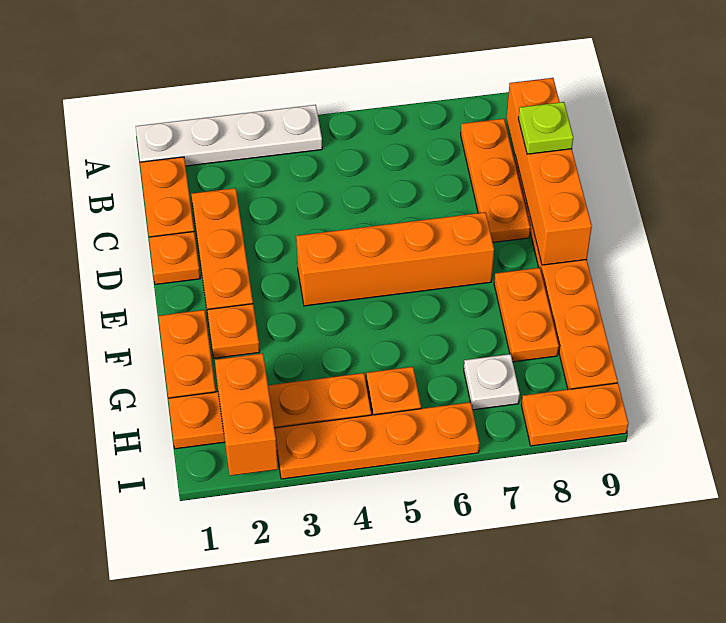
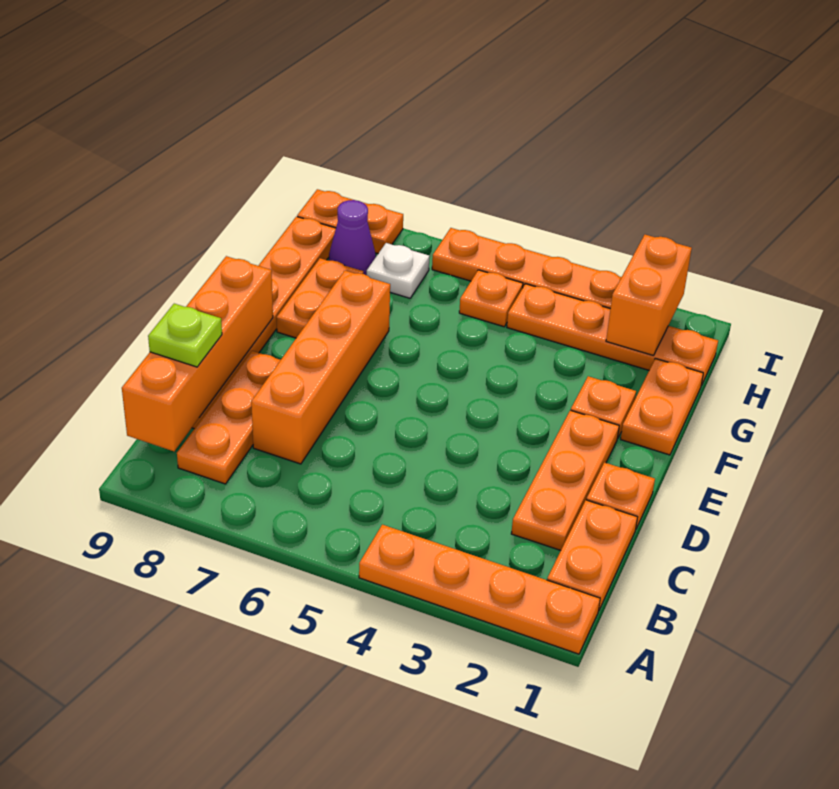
white 1x4 plate [136,105,322,166] -> orange 1x4 plate [359,525,600,654]
orange 1x4 brick [296,212,494,306] -> orange 1x4 brick turned to [251,271,390,464]
none -> purple 1x1 cone [329,200,376,275]

